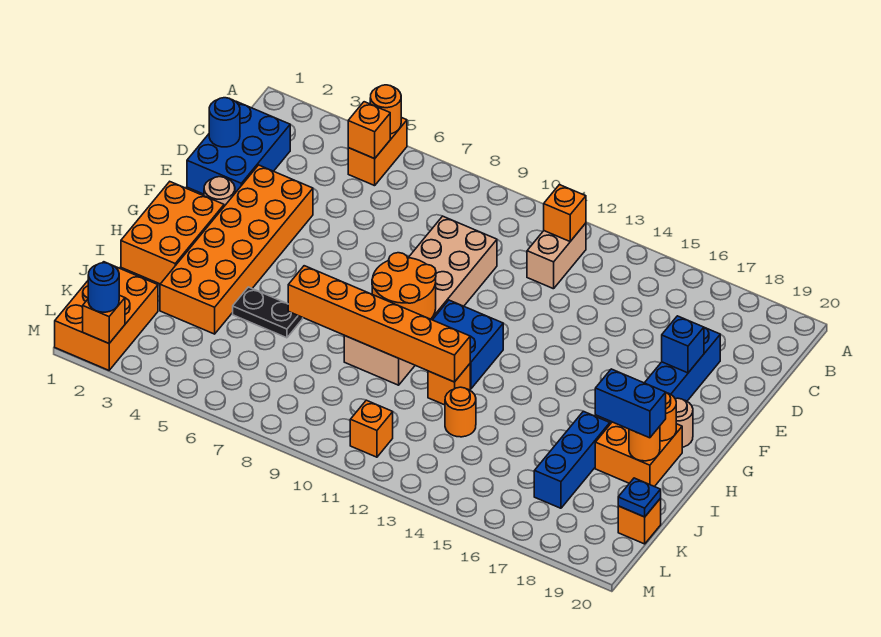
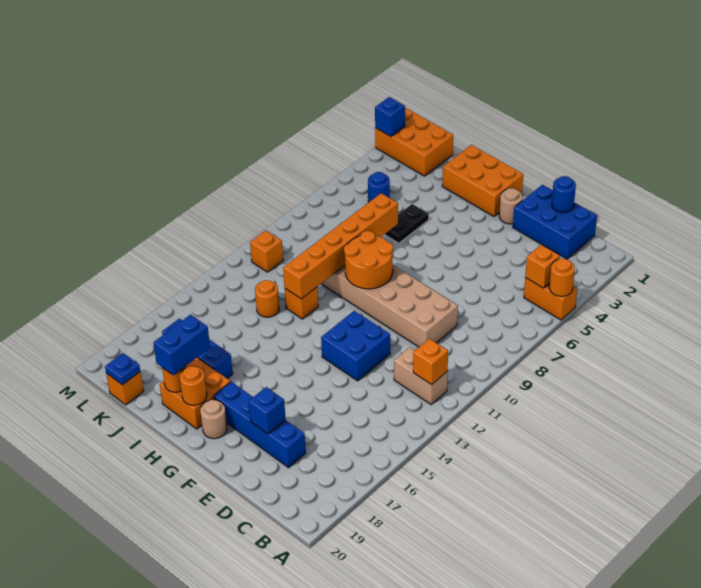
orange 2x6 brick [160,165,313,334] -> none
blue 2x2 brick [433,300,503,389] -> blue 2x2 brick moved to [321,311,390,381]
orange 1x1 brick [83,295,125,343] -> blue 1x1 brick [375,97,405,136]
blue 1x1 round brick [88,263,119,312] -> blue 1x1 round brick moved to [368,172,390,202]

